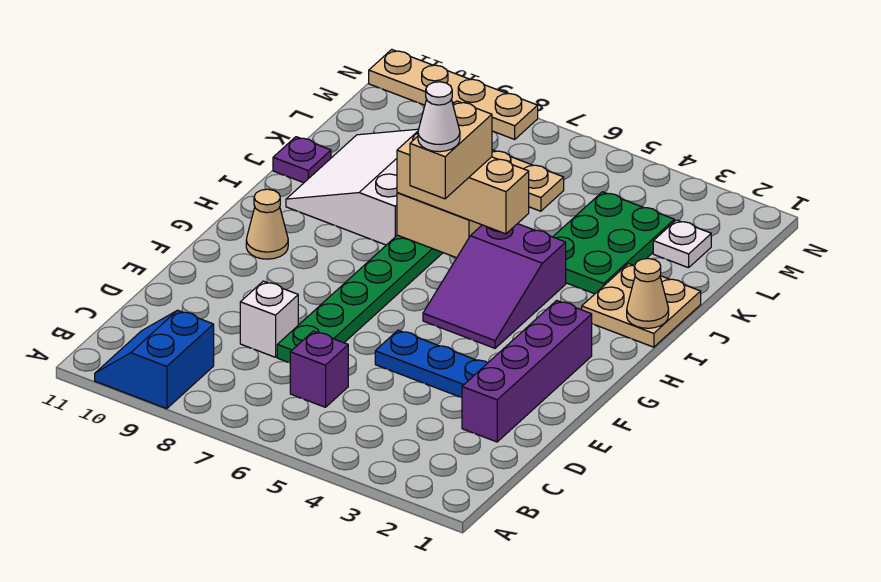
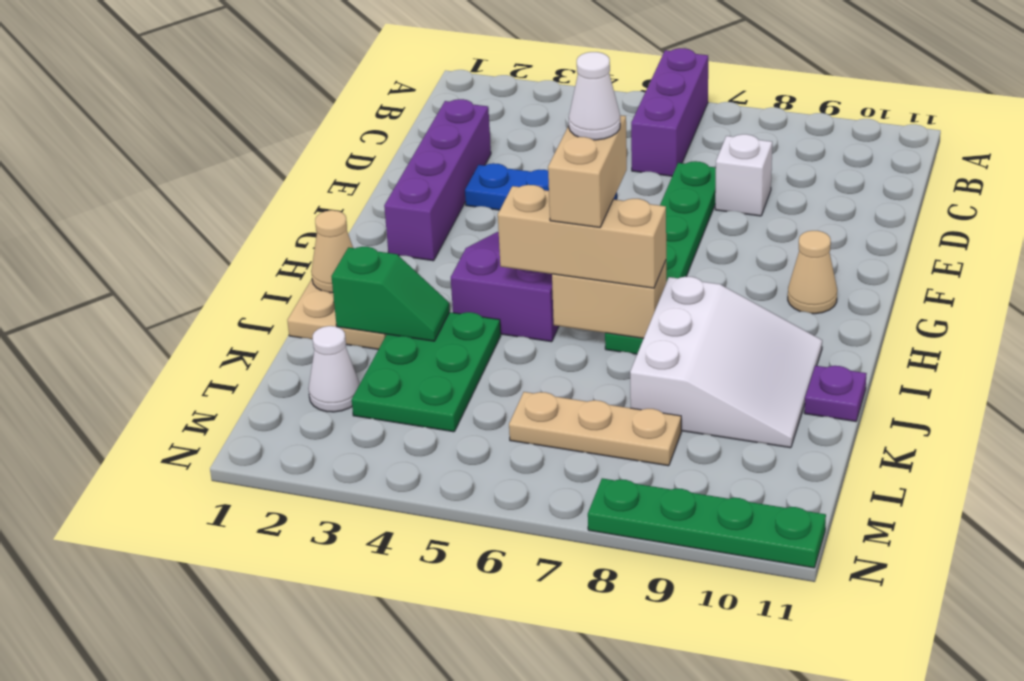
blue 2x2 slope [95,310,214,409] -> none
purple 1x1 brick [290,331,348,407] -> purple 1x3 brick [631,48,708,176]
none -> green 1x2 slope [331,247,450,341]
white 1x1 plate [653,220,711,268] -> white 1x1 cone [308,326,359,412]
tan 1x4 plate [369,49,538,139] -> green 1x4 plate [588,478,826,568]

